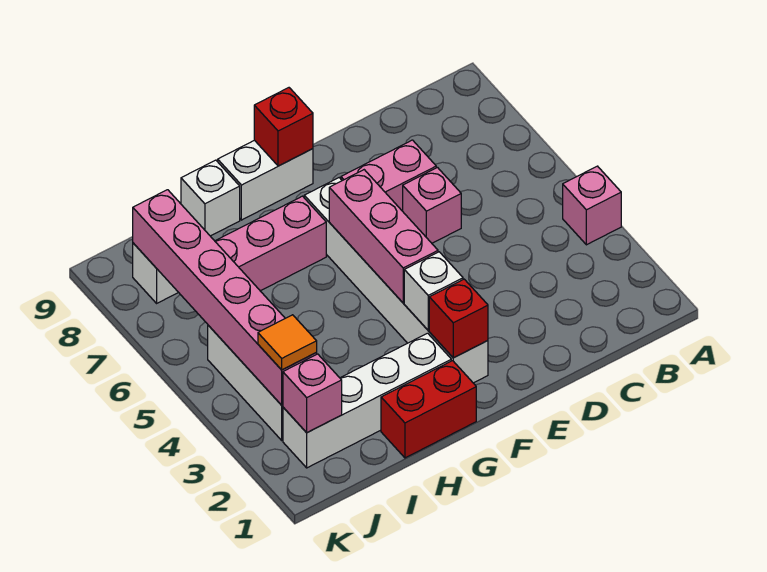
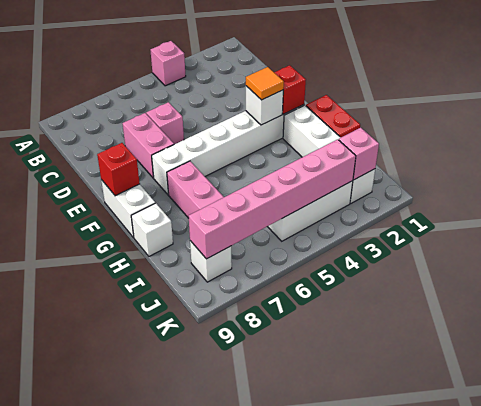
pink 1x3 brick [329,170,438,303] -> none
orange 1x1 tile [258,315,317,370] -> orange 1x1 tile moved to [246,67,284,100]

